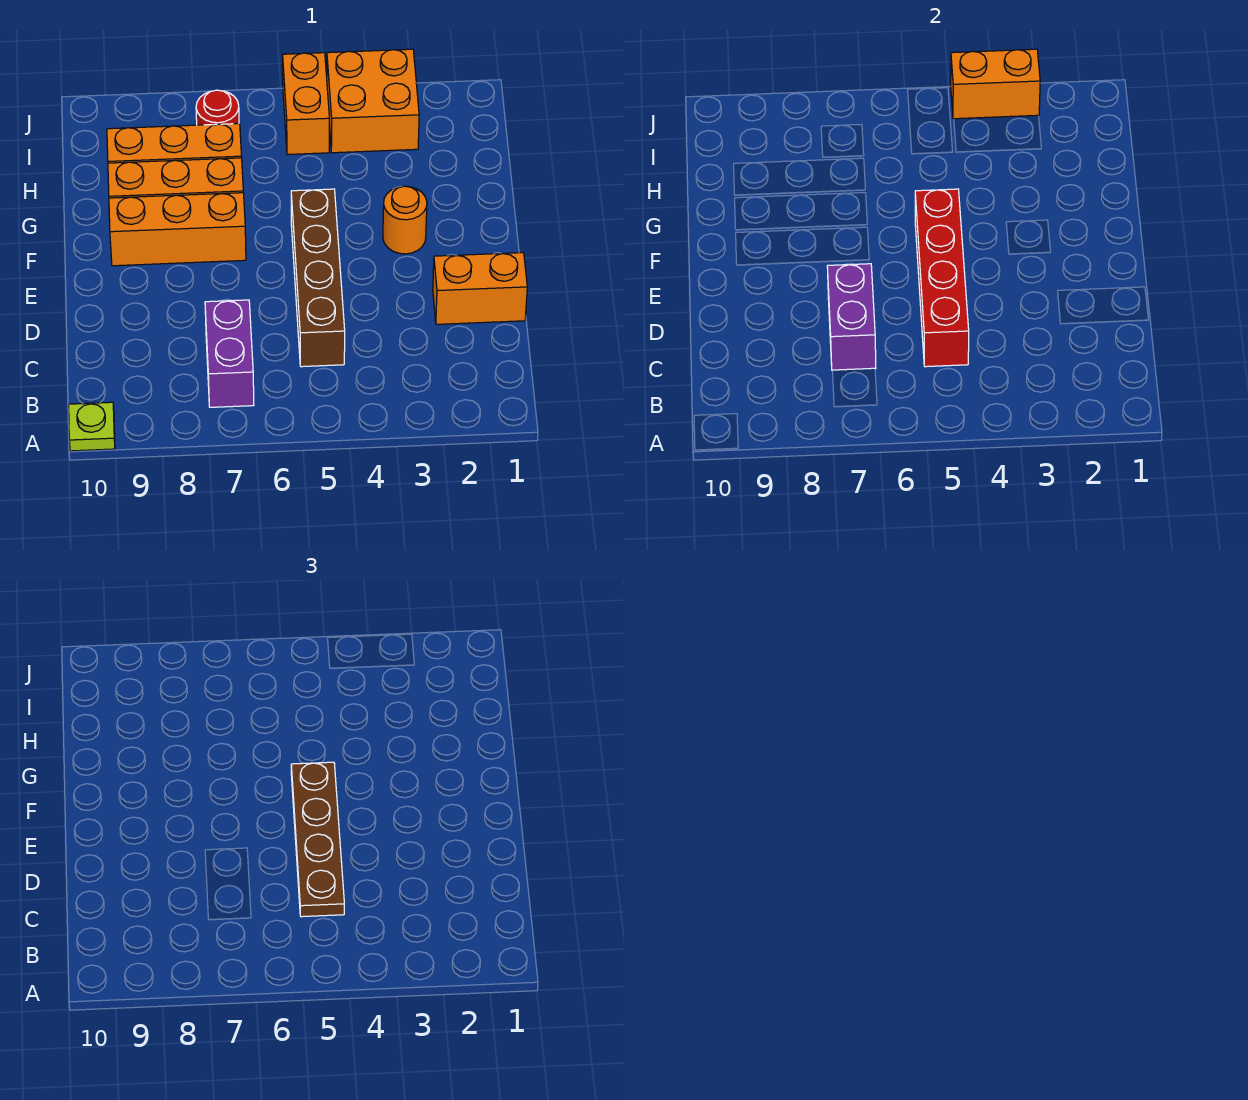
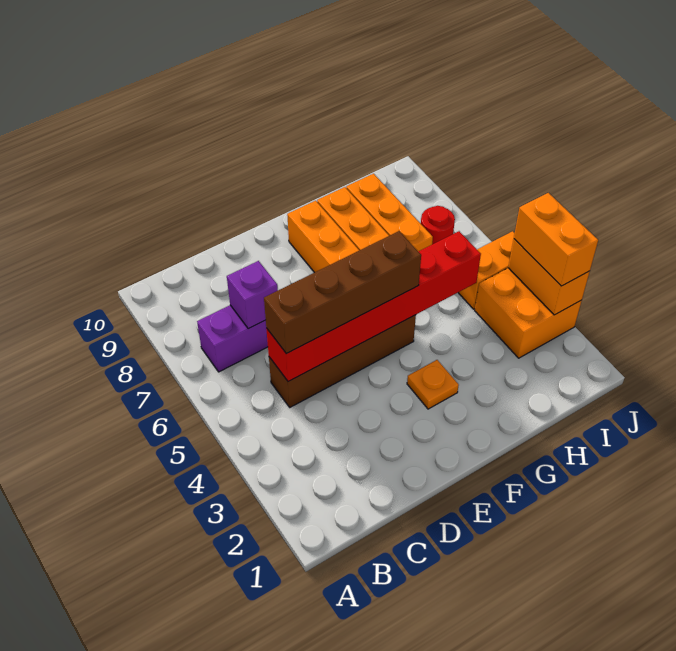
lime 1x1 plate [69,402,115,451] -> none
red 1x4 brick [915,189,969,367] -> red 1x6 brick [266,231,481,382]
brown 1x4 plate [291,762,344,917] -> brown 1x4 brick [264,231,421,354]
purple 1x2 brick [827,264,876,370] -> purple 1x1 brick [227,261,278,329]
orange 1x2 brick [433,253,527,324] -> orange 1x2 brick moved to [514,193,598,286]
orange 1x1 round brick [383,186,427,254] -> orange 1x1 plate [407,360,459,409]

